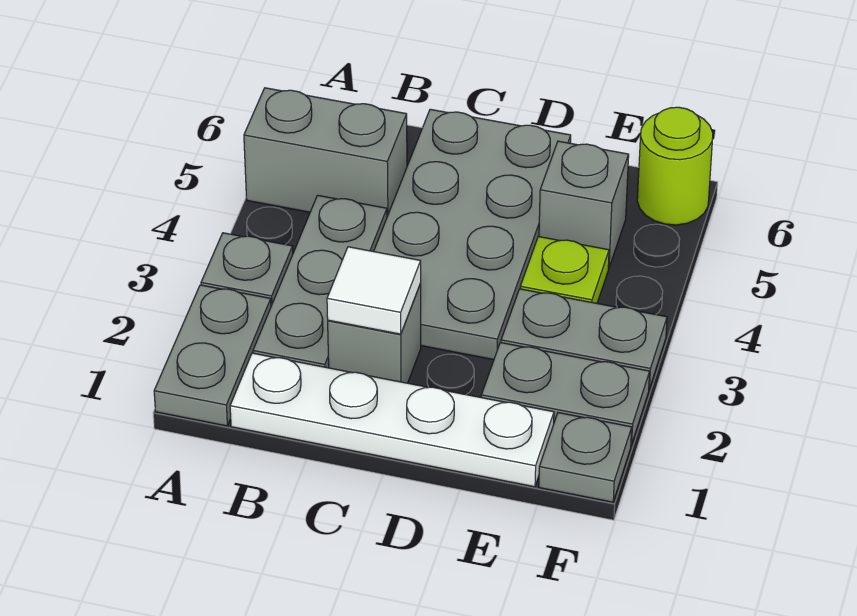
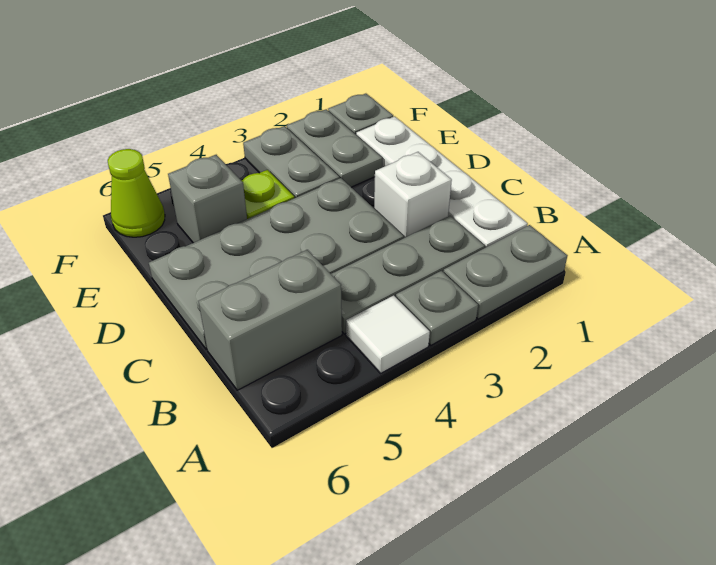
grey 1x2 brick [244,88,407,216] -> grey 1x2 brick turned to [198,250,342,390]
grey 1x1 brick [328,284,421,383] -> white 1x1 brick [374,152,452,238]
white 1x1 tile [327,247,421,334] -> white 1x1 tile moved to [346,295,430,373]
lime 1x1 round brick [637,107,713,225] -> lime 1x1 cone [108,149,165,237]

